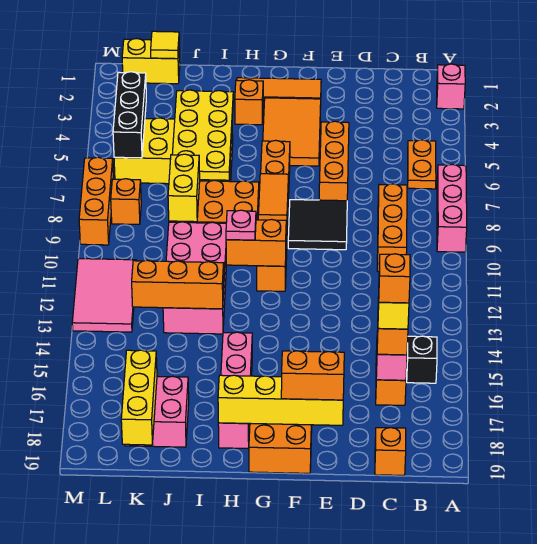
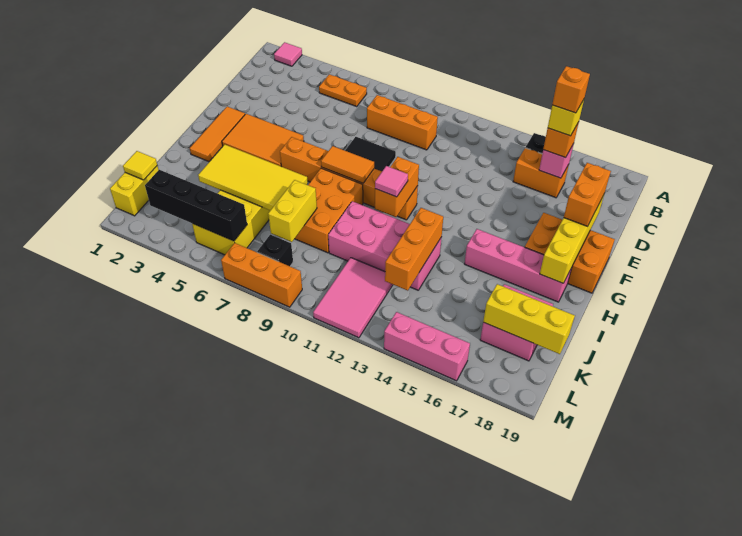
pink 1x1 brick [437,64,465,109] -> pink 1x1 tile [274,42,302,66]
pink 1x3 brick [437,164,467,252] -> pink 1x3 brick moved to [384,312,470,381]
orange 1x1 brick [375,428,406,475] -> none
orange 1x3 brick [319,121,349,201] -> none
orange 1x1 brick [235,80,263,125] -> none
pink 1x1 plate [226,210,256,240] -> pink 1x1 tile [375,166,408,197]
yellow 2x4 plate [172,90,233,180] -> yellow 2x4 tile [198,145,308,210]
yellow 1x2 brick [168,154,200,222] -> yellow 1x2 brick turned to [268,180,317,242]
black 1x3 brick [113,72,146,158] -> black 1x4 brick [145,170,247,241]
orange 1x1 brick [111,179,141,224] -> black 1x1 brick [257,235,293,266]
pink 2x3 tile [72,259,136,332] -> pink 2x3 tile turned to [313,258,393,338]

